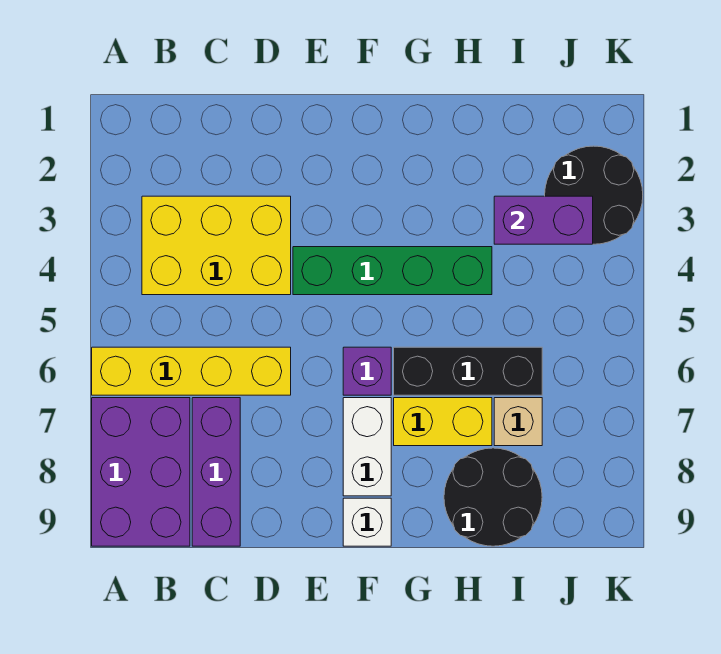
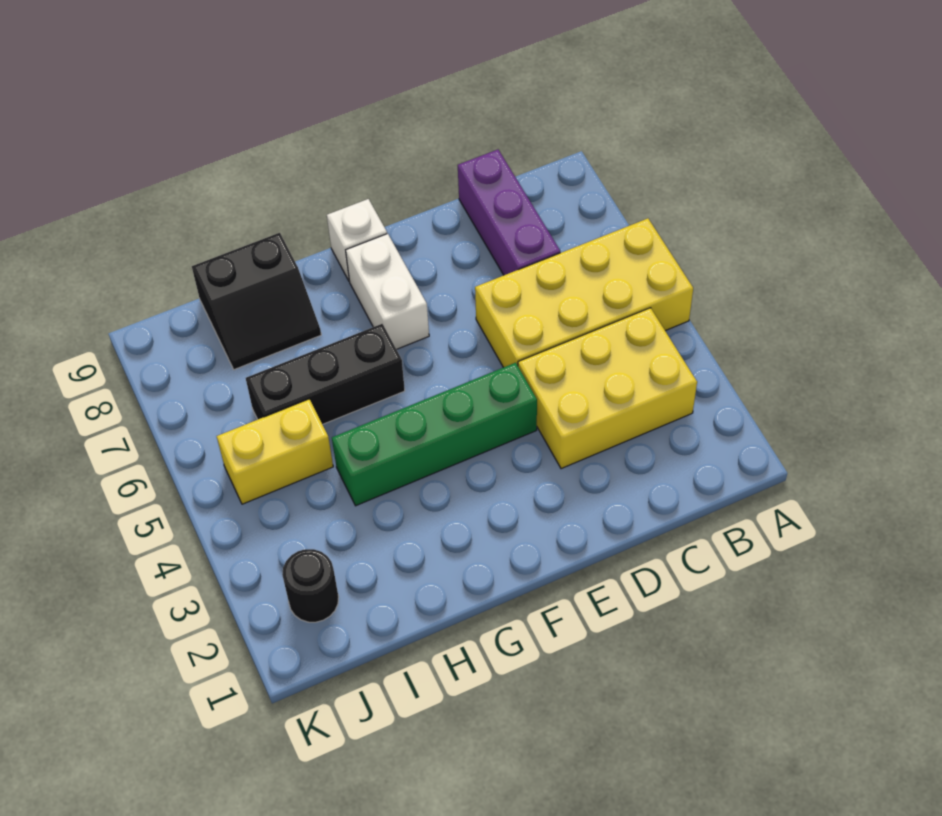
yellow 1x4 brick [92,347,291,395] -> yellow 2x4 brick [475,218,693,367]
purple 2x3 brick [92,398,190,546] -> none
purple 1x1 brick [343,347,391,395] -> none
yellow 1x2 brick [394,398,492,446] -> yellow 1x2 brick moved to [217,399,333,504]
black 2x2 round brick [444,448,542,546] -> black 2x2 slope [192,233,321,370]
purple 1x2 brick [494,196,593,244] -> none
tan 1x1 brick [494,398,542,446] -> none
black 2x2 round brick [545,146,643,244] -> black 1x1 round brick [282,549,339,622]

